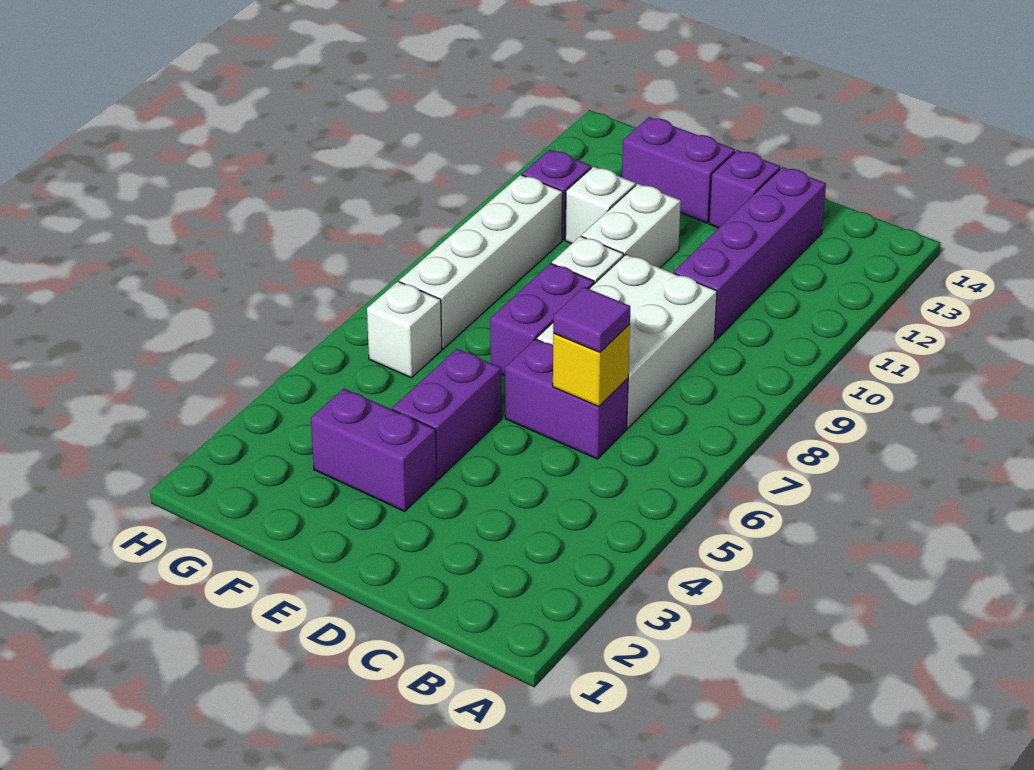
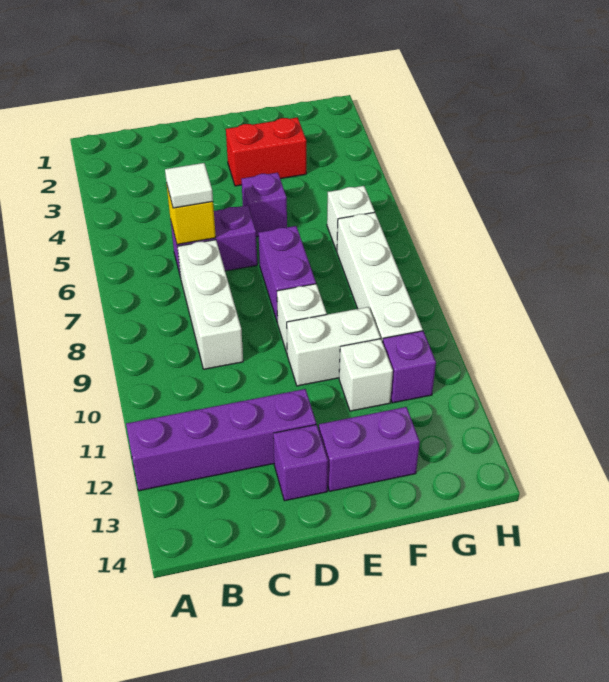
purple 1x1 tile [553,287,630,352] -> white 1x1 tile [165,163,213,208]
white 2x3 brick [537,255,717,428] -> white 1x3 brick [177,240,243,369]
purple 1x4 brick [674,167,826,340] -> purple 1x4 brick turned to [126,389,316,491]
purple 1x2 brick [311,389,437,511] -> red 1x2 brick [226,118,306,186]
purple 1x2 brick [392,349,502,479] -> purple 1x1 brick [242,173,287,237]
white 1x2 brick [582,184,681,268] -> white 1x2 brick turned to [287,307,380,386]

